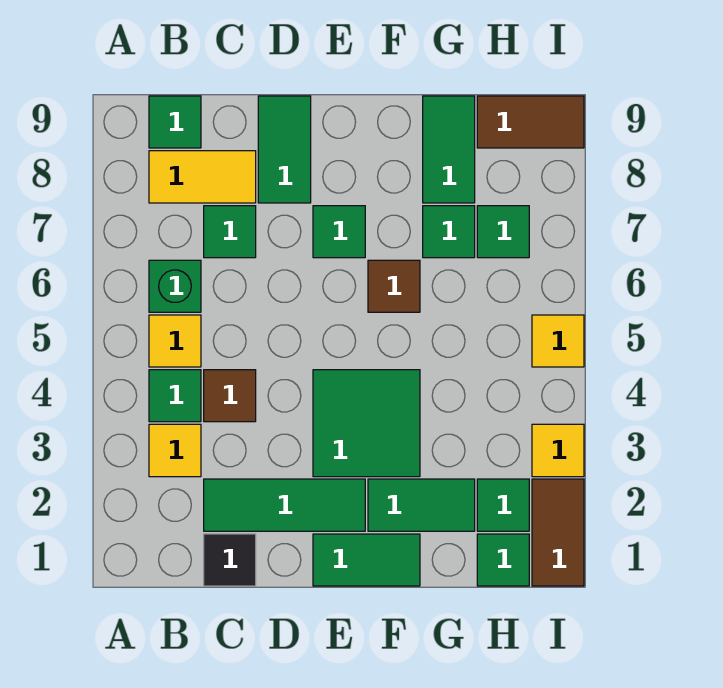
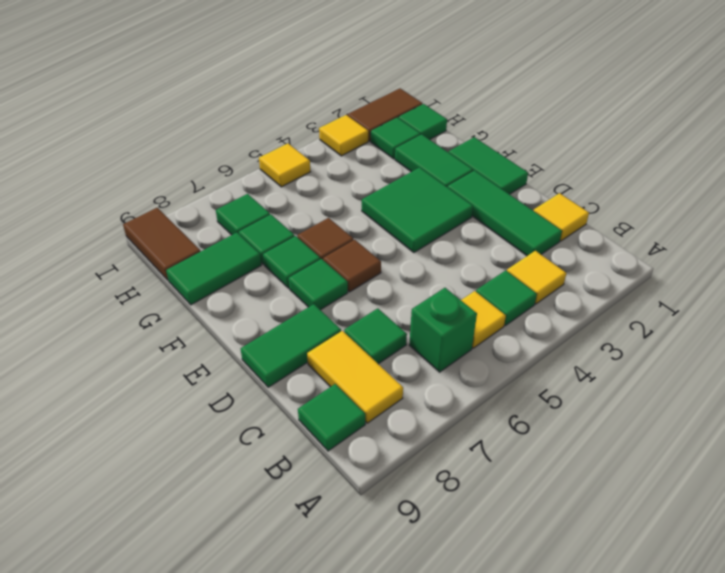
black 1x1 tile [204,534,256,586] -> yellow 1x1 tile [534,193,589,241]
brown 1x1 tile [204,370,256,422] -> brown 1x1 tile moved to [323,240,381,292]
none -> green 1x1 tile [263,236,320,288]

